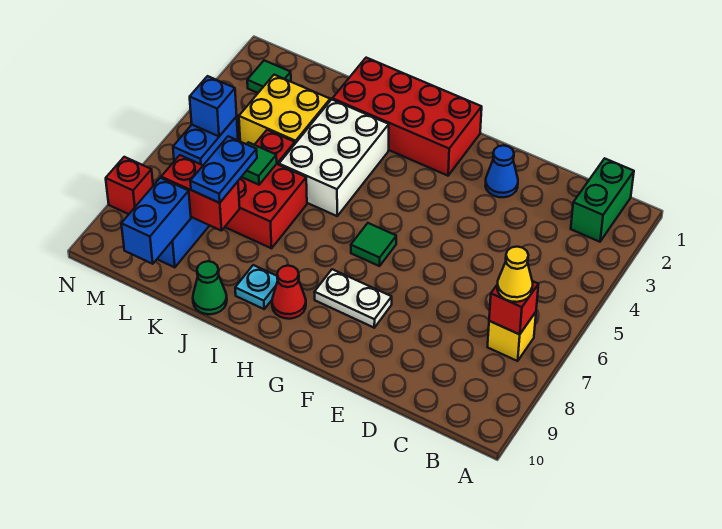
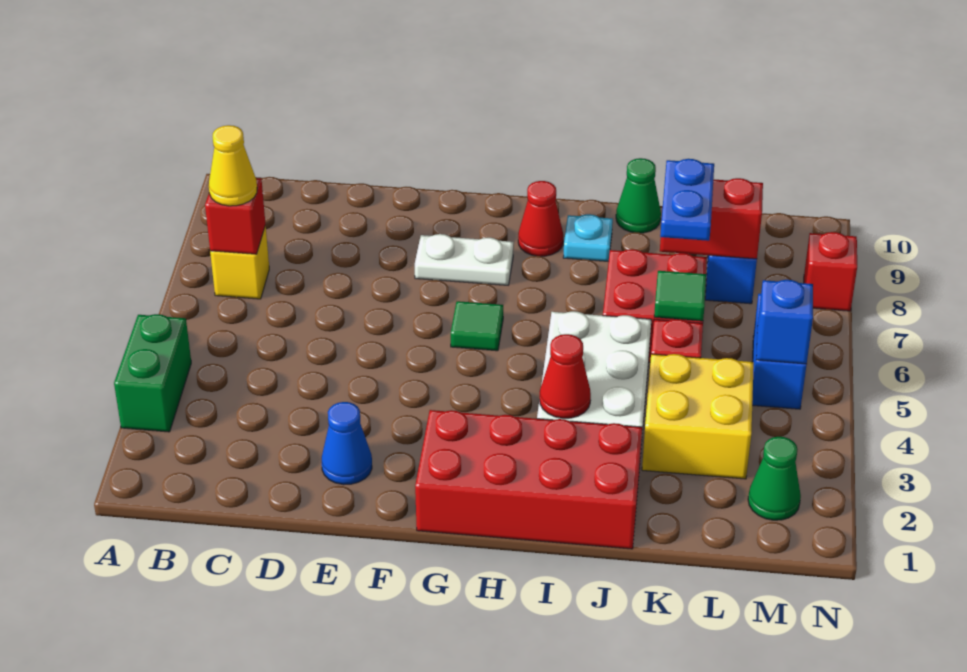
green 1x2 brick [571,158,634,242] -> green 1x2 brick moved to [114,314,191,432]
none -> red 1x1 cone [540,334,591,418]
blue 1x2 brick [121,178,191,264] -> none
green 1x1 tile [247,60,291,93] -> green 1x1 cone [748,437,801,520]

